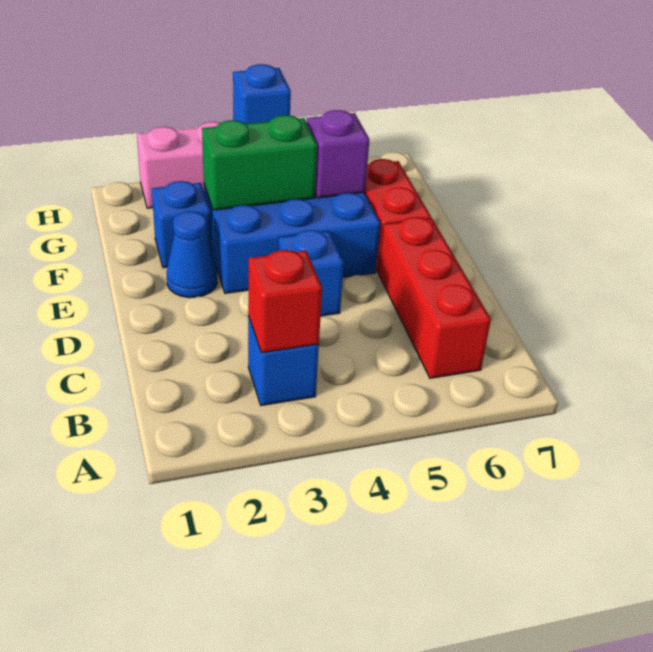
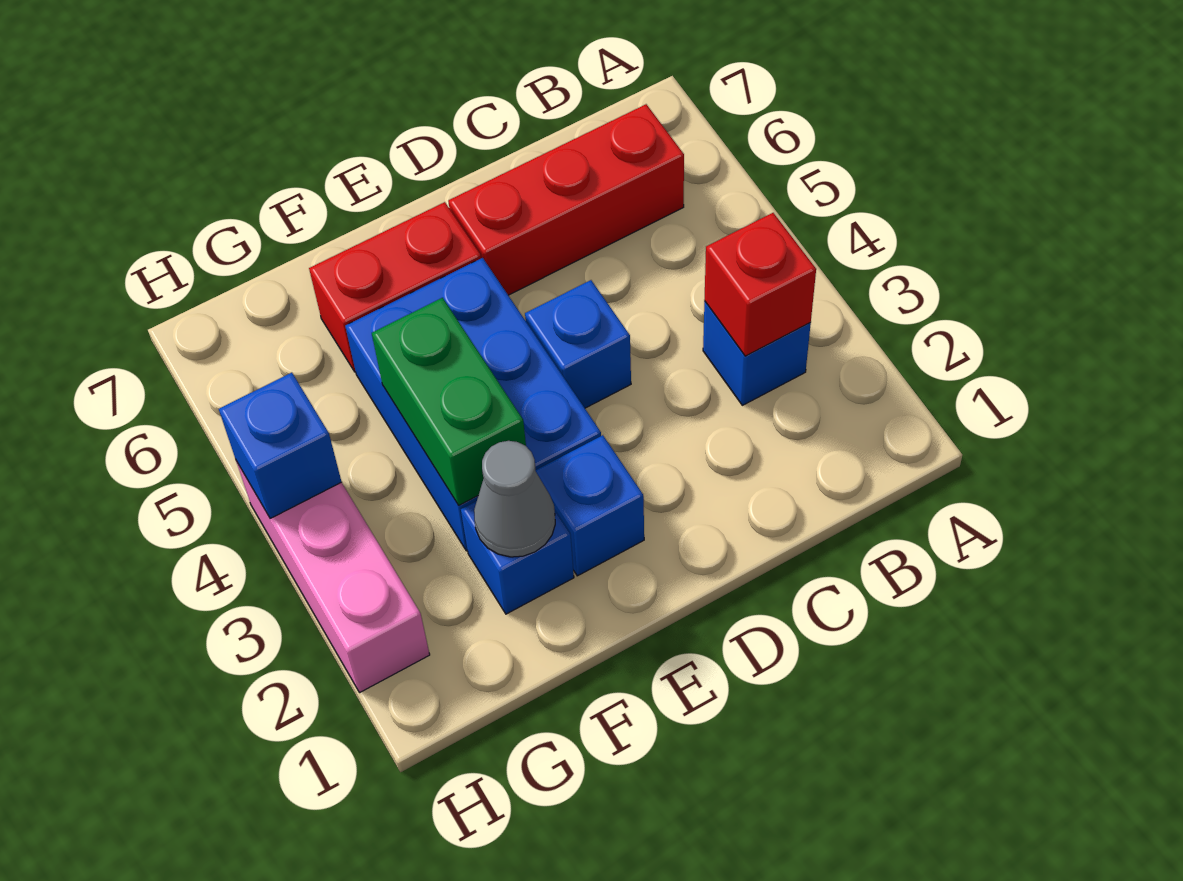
blue 1x1 cone [167,211,218,298] -> blue 1x1 brick [535,435,644,576]
none -> grey 1x1 cone [474,441,555,557]
purple 1x1 brick [306,110,369,198] -> none

